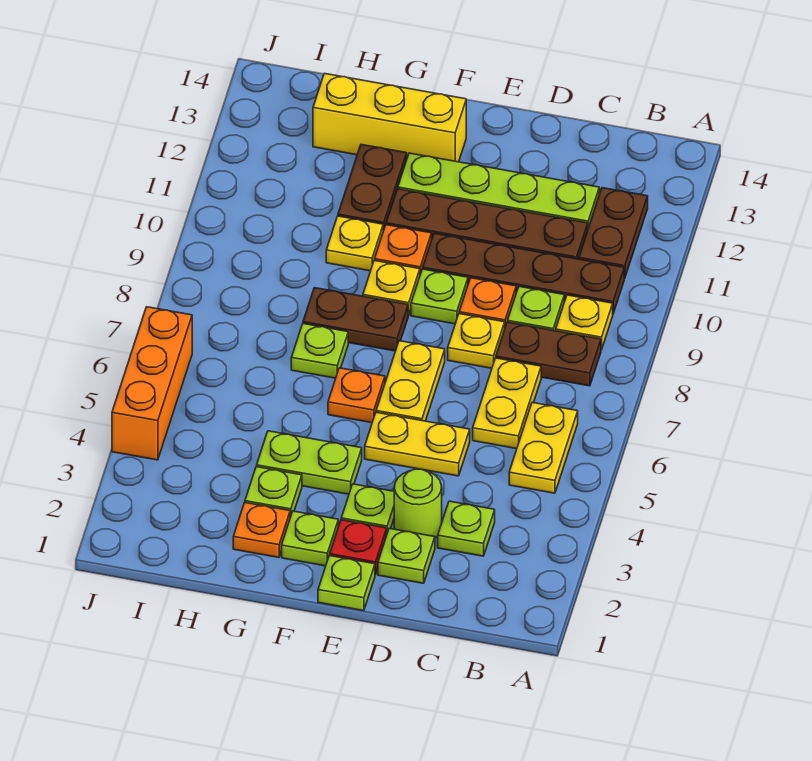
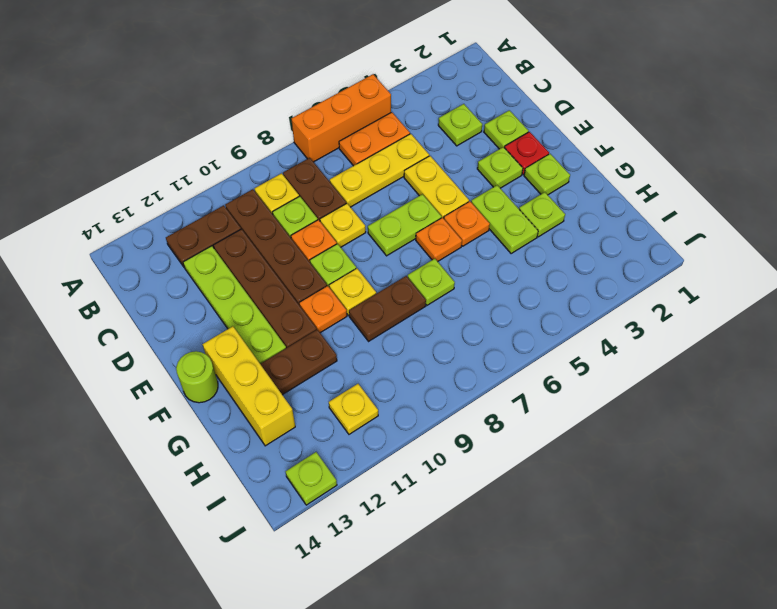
yellow 1x2 plate [509,403,578,493] -> orange 1x2 plate [339,112,410,166]
yellow 1x2 plate [473,358,541,449] -> yellow 1x3 plate [330,134,429,207]
lime 1x1 round brick [394,469,442,538] -> lime 1x1 round brick moved to [176,351,218,403]
lime 1x1 plate [318,556,375,611] -> lime 1x1 plate moved to [285,452,337,505]
yellow 1x2 plate [376,341,445,421] -> lime 1x2 plate [368,194,442,256]
brown 1x2 plate [303,288,409,351] -> brown 1x2 plate turned to [349,276,426,341]
orange 1x1 plate [233,503,290,557] -> orange 1x1 plate moved to [444,201,490,246]
yellow 1x1 plate [326,216,383,271] -> yellow 1x1 plate moved to [329,384,378,434]
orange 1x3 brick [112,307,192,460] -> orange 1x3 brick moved to [291,74,391,162]

